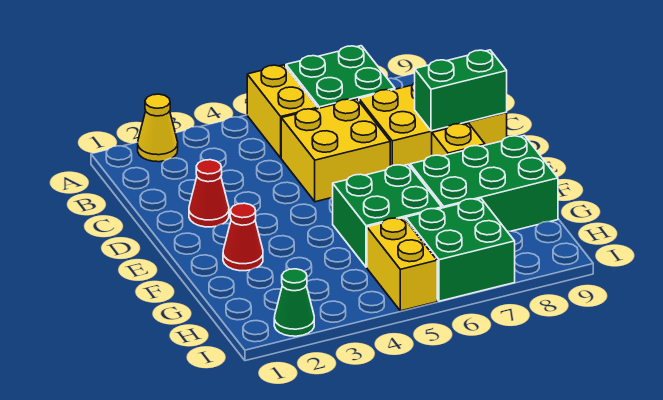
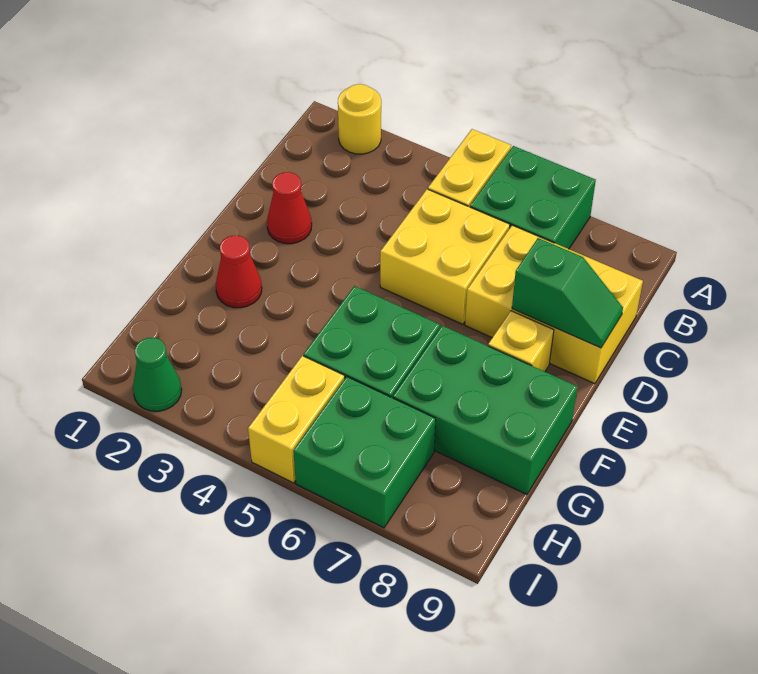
yellow 1x1 cone [138,94,178,162] -> yellow 1x1 round brick [338,84,381,154]
green 1x2 brick [415,50,507,131] -> green 1x2 slope [512,238,623,348]

